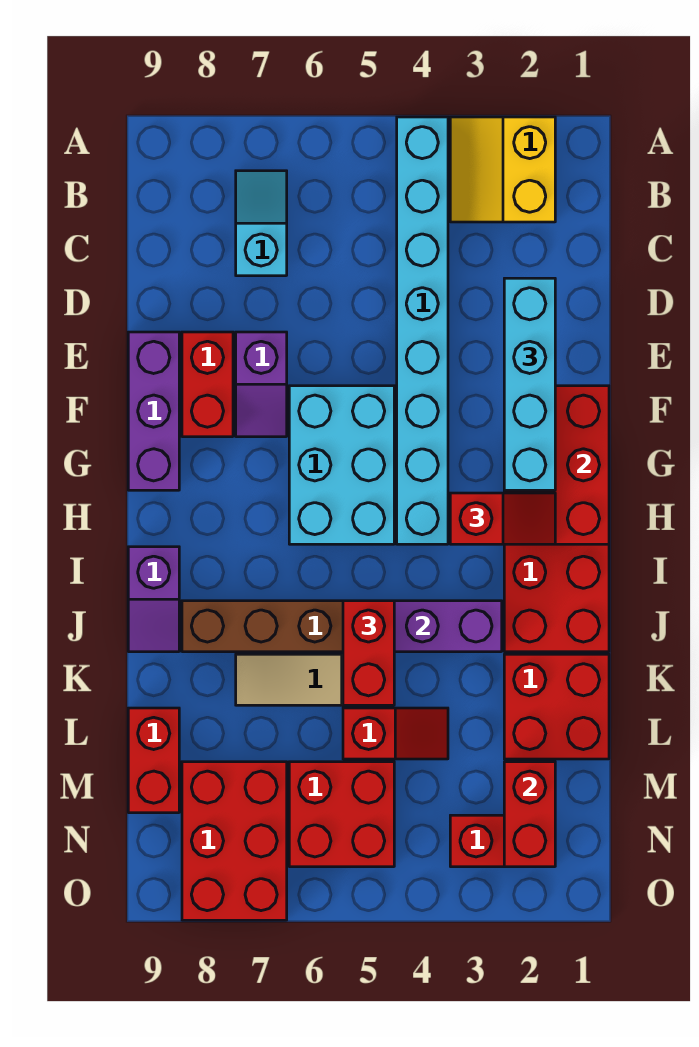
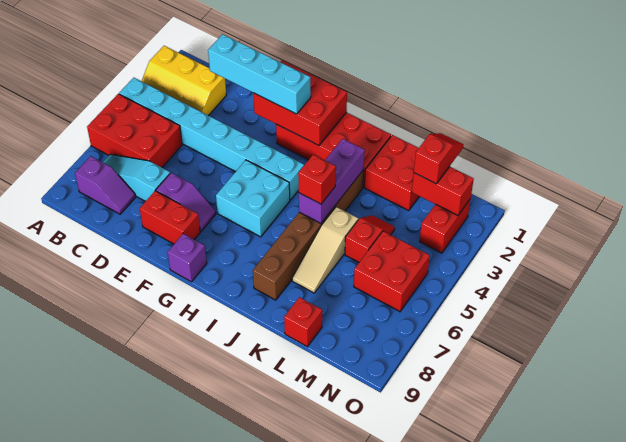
yellow 2x2 slope [450,117,555,222] -> yellow 2x3 slope [142,46,226,115]
cyan 1x2 slope [236,171,287,276] -> cyan 1x3 slope [103,154,170,201]
purple 1x3 brick [128,332,179,490] -> purple 1x1 brick [168,234,207,282]
cyan 2x3 brick [289,386,394,544] -> cyan 2x2 brick [216,160,290,237]
red 1x2 slope [450,493,555,544] -> red 1x2 slope moved to [414,133,464,184]
purple 1x2 slope [128,547,179,652] -> purple 1x2 slope moved to [75,156,136,214]
red 1x2 brick [343,601,394,705] -> red 1x1 brick [298,155,336,204]
red 1x2 brick [128,708,179,813] -> red 1x1 brick [284,297,322,347]
red 2x3 brick [182,762,287,920] -> red 2x3 brick moved to [87,94,182,167]

